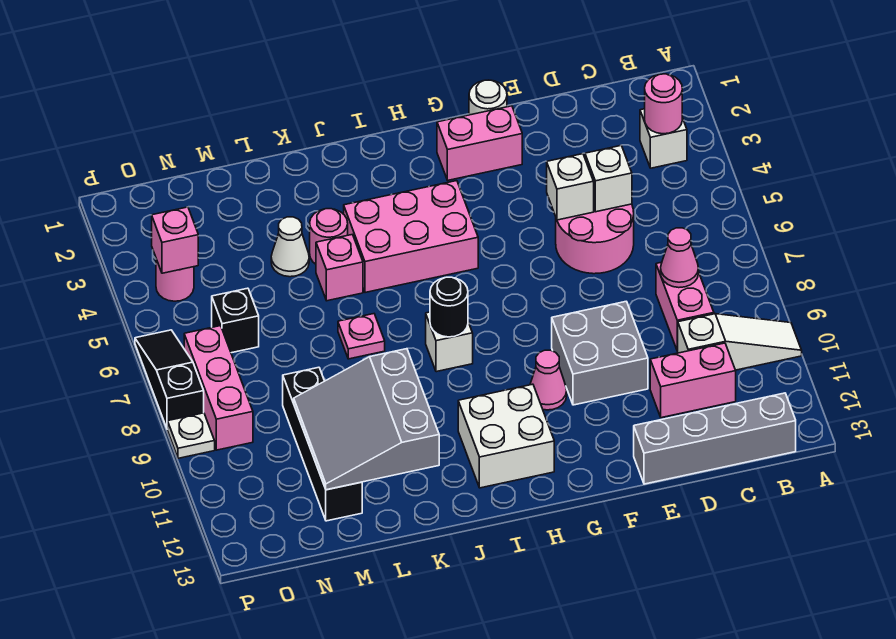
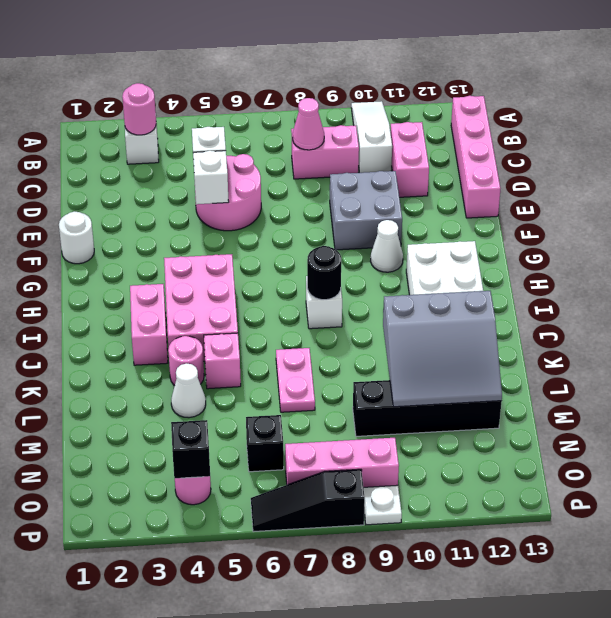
grey 1x4 brick [634,393,796,484] -> pink 1x4 brick [451,96,501,218]
pink 1x2 brick [437,106,522,180] -> pink 1x2 brick moved to [130,284,168,365]
pink 1x1 cone [530,350,567,410] -> white 1x1 cone [371,220,403,272]
pink 1x1 plate [338,314,385,359] -> pink 1x2 plate [276,348,315,412]
pink 1x1 brick [152,207,198,273] -> black 1x1 brick [171,420,210,478]

